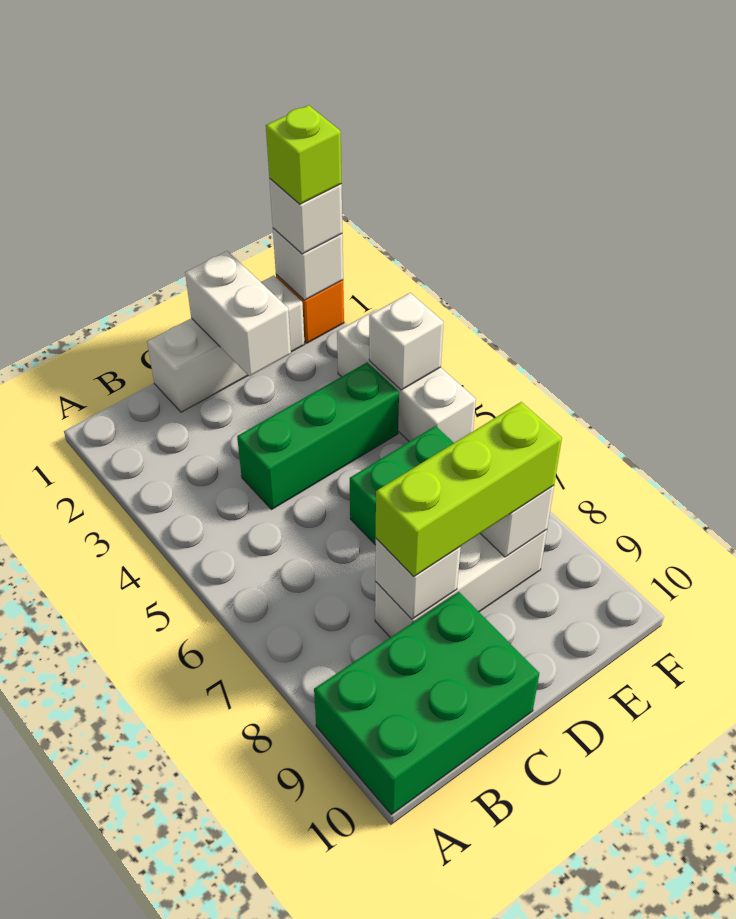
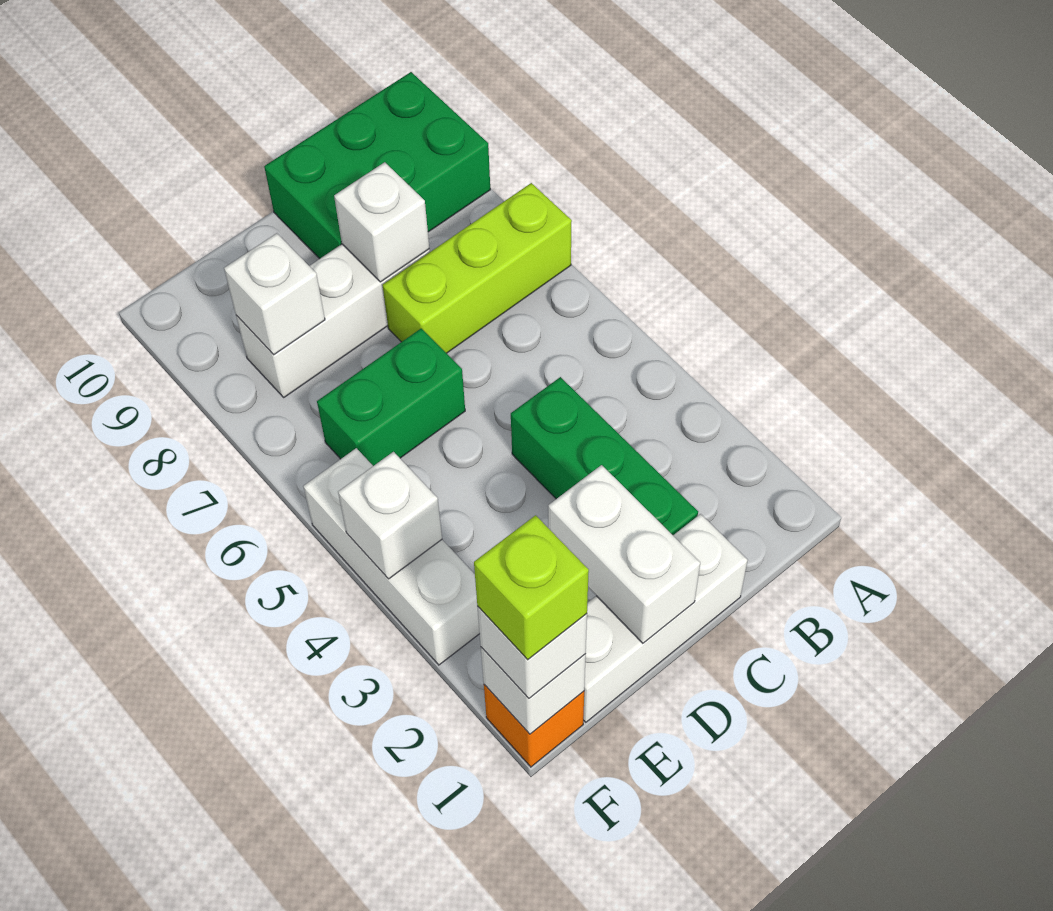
green 1x3 brick [237,362,399,509] -> green 1x3 brick turned to [511,377,698,535]
lime 1x3 brick [376,402,562,577] -> lime 1x3 brick moved to [382,183,572,353]

